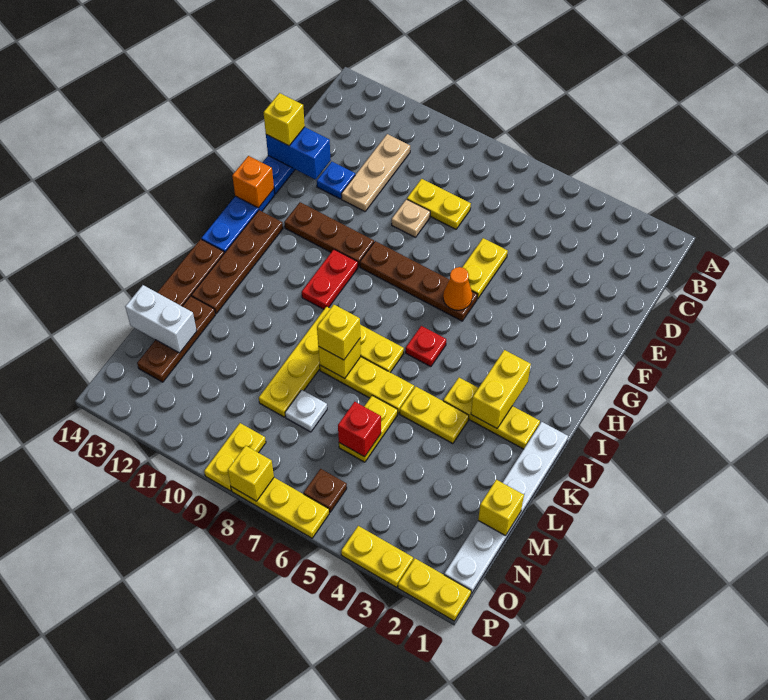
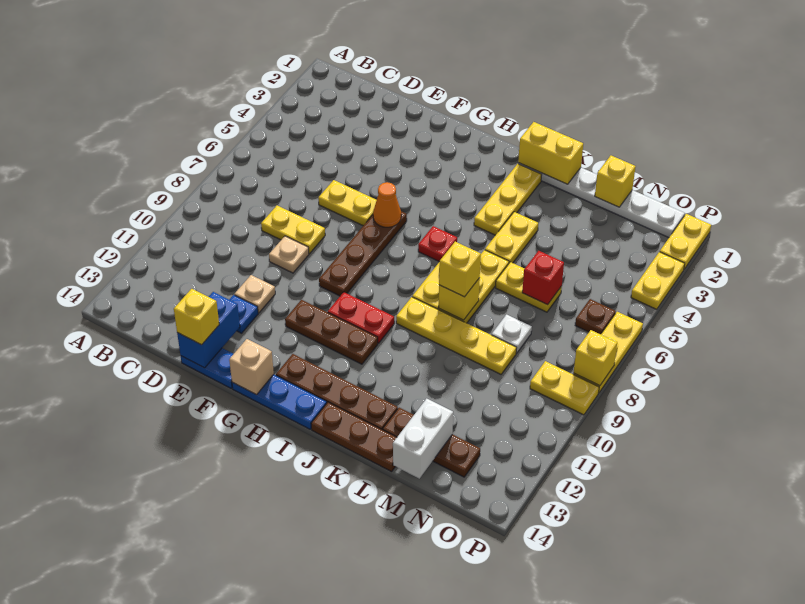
tan 1x3 plate [341,134,410,211] -> tan 1x1 plate [234,275,275,313]
yellow 1x2 plate [407,179,471,229] -> yellow 1x2 plate turned to [261,206,325,254]
brown 1x3 plate [284,202,374,267] -> brown 1x3 plate turned to [285,300,378,364]
orange 1x1 brick [232,156,274,208] -> tan 1x1 brick [229,339,274,395]
yellow 1x2 brick [471,350,531,428] -> yellow 1x2 brick moved to [518,122,583,184]

